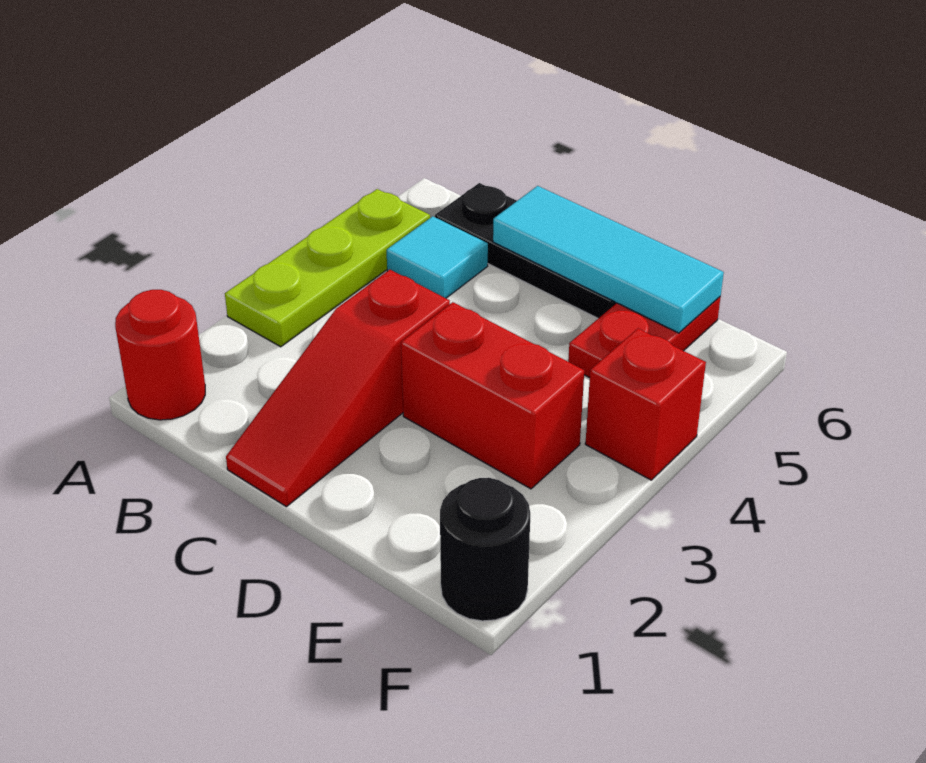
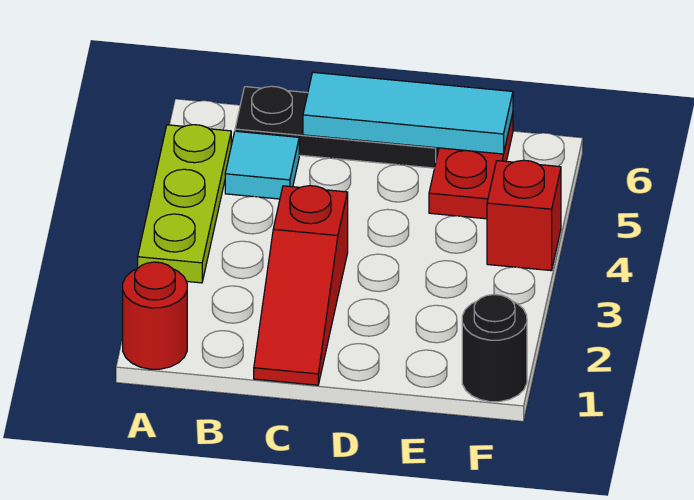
red 1x2 brick [401,302,584,489] -> none

